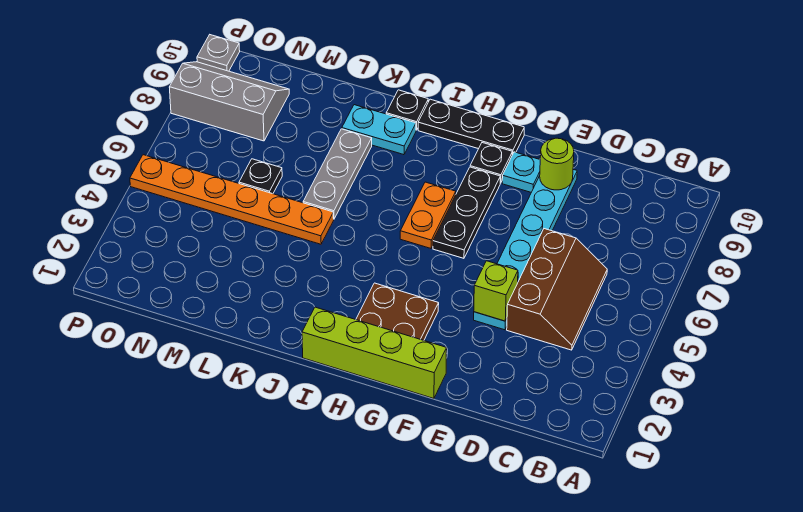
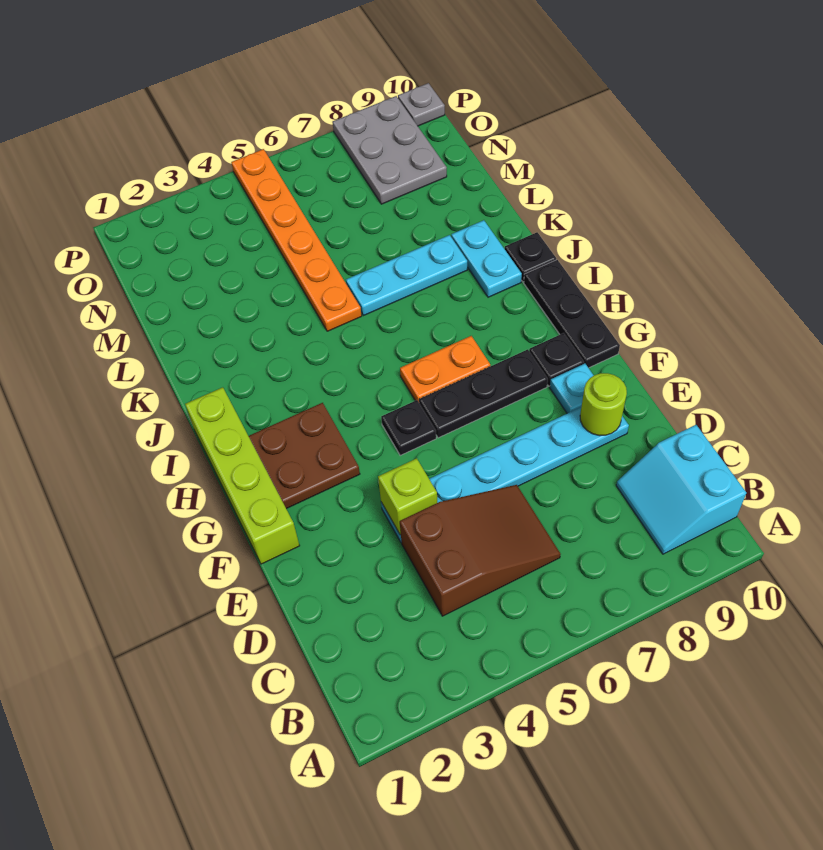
none -> cyan 2x2 slope [616,425,746,554]
brown 2x3 slope [507,229,607,350] -> brown 2x3 slope turned to [400,485,561,616]
grey 1x3 plate [303,129,372,219] -> cyan 1x3 plate [346,235,467,316]
black 1x1 plate [239,159,282,194] -> black 1x1 plate moved to [381,400,436,455]
grey 2x3 slope [169,62,289,141] -> grey 2x3 plate [332,96,447,204]

